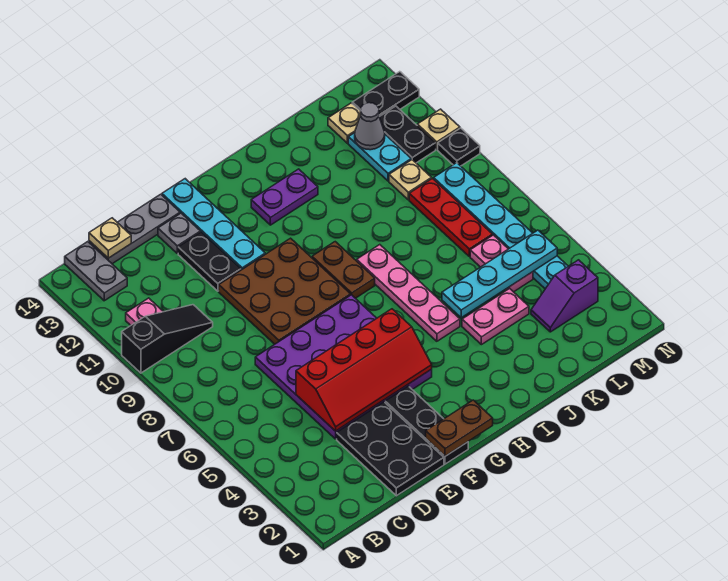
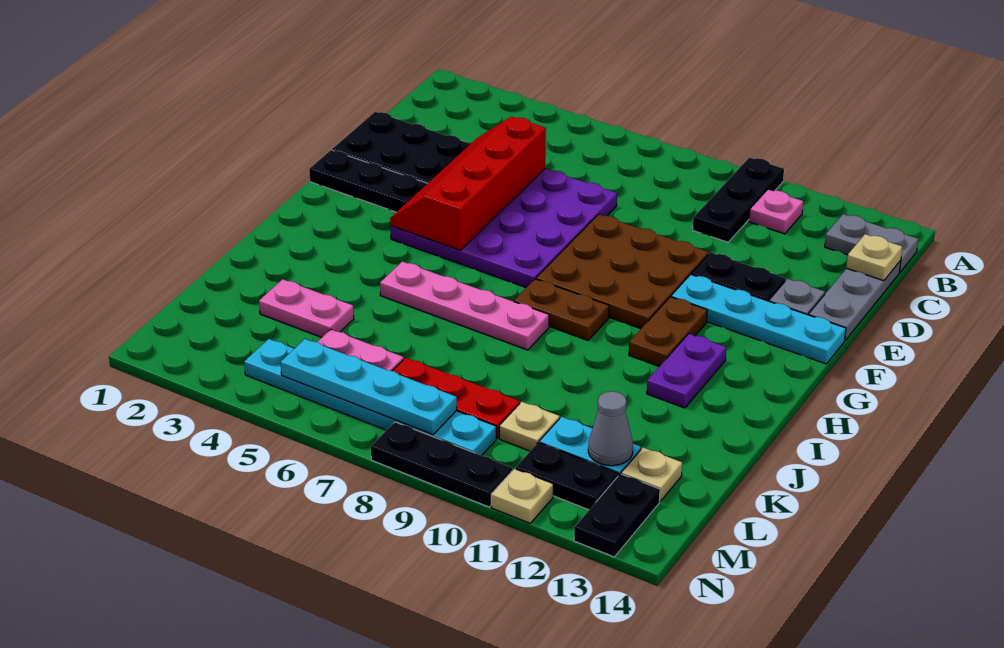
black 1x3 slope [122,305,213,373] -> black 1x3 plate [693,157,784,242]
brown 1x2 plate [426,400,493,456] -> brown 1x2 plate moved to [629,297,707,367]
pink 1x2 plate [462,288,529,345] -> pink 1x2 plate turned to [259,279,354,337]
cyan 1x4 plate [442,230,557,318] -> cyan 1x4 plate turned to [281,339,457,434]
purple 1x2 slope [531,260,598,332] -> none
black 1x1 plate [438,128,480,166] -> black 1x3 plate [371,422,512,507]

